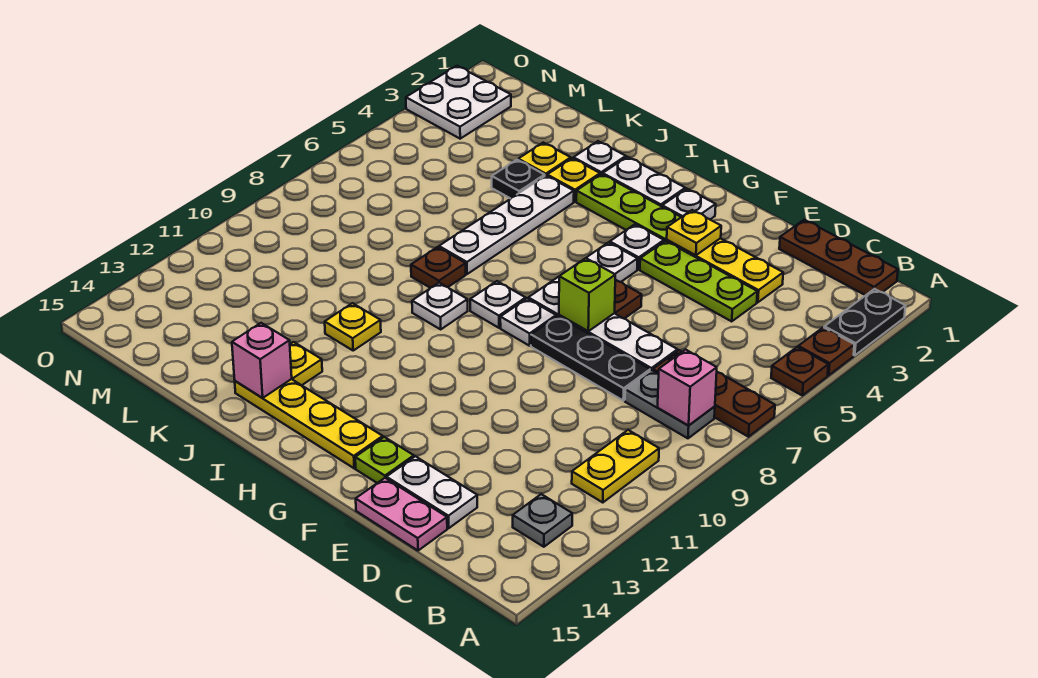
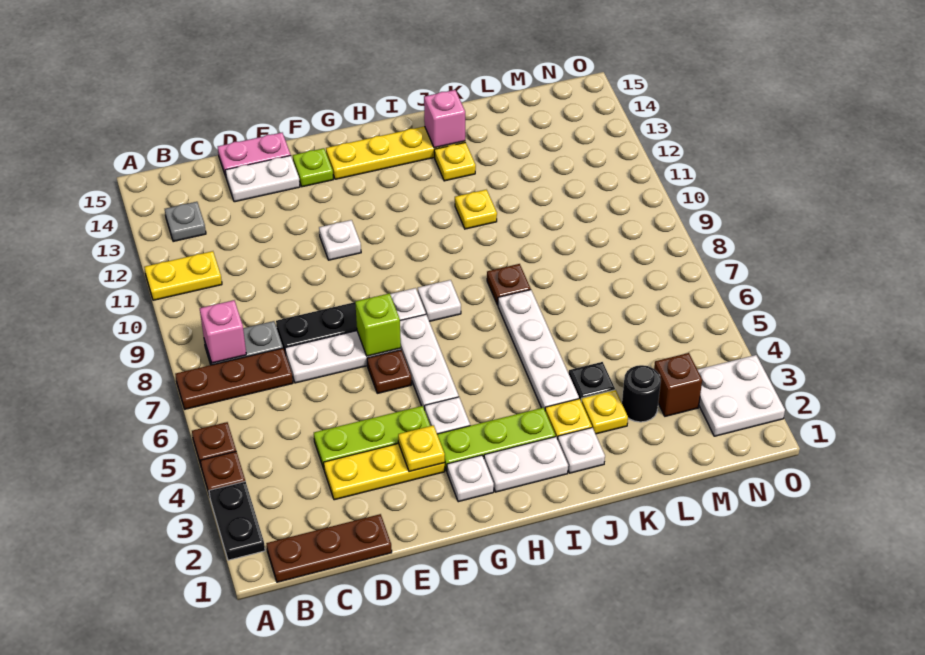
yellow 1x2 plate [572,430,659,503] -> yellow 1x2 plate turned to [144,251,222,300]
white 1x1 plate [412,283,468,329] -> white 1x1 plate moved to [319,220,361,260]
none -> black 1x1 round brick [622,365,661,422]
none -> brown 1x1 brick [654,353,702,416]

